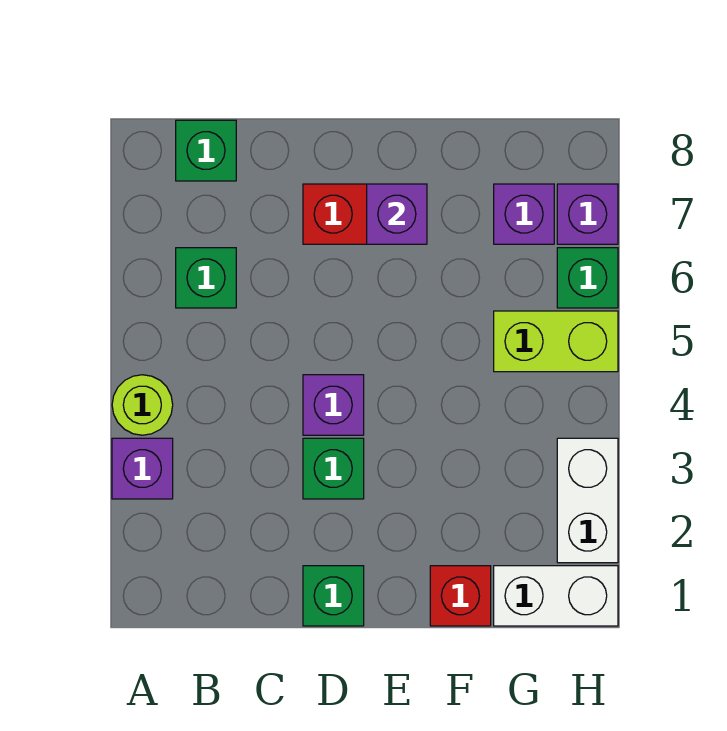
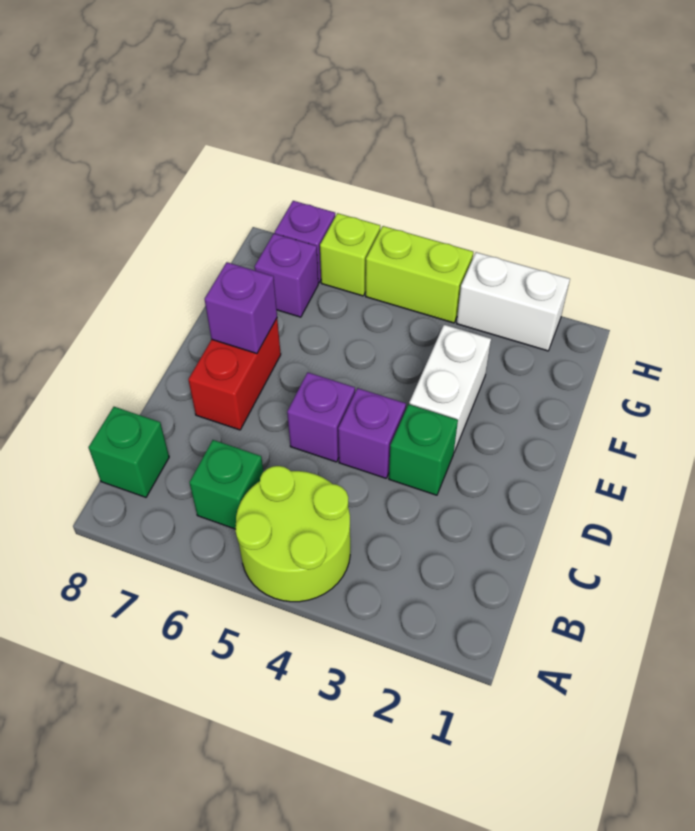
purple 1x1 brick [112,438,173,499] -> purple 1x1 brick moved to [287,372,355,462]
lime 1x1 round brick [112,375,173,435] -> lime 2x2 round brick [235,466,350,602]
green 1x1 brick [303,566,364,626] -> none
red 1x1 brick [430,566,491,626] -> none
white 1x2 brick [494,566,618,626] -> white 1x2 brick moved to [409,325,491,452]
lime 1x2 brick [494,311,618,372] -> lime 1x2 brick turned to [366,226,473,323]
green 1x1 brick [557,248,618,308] -> lime 1x1 brick [320,213,380,296]

